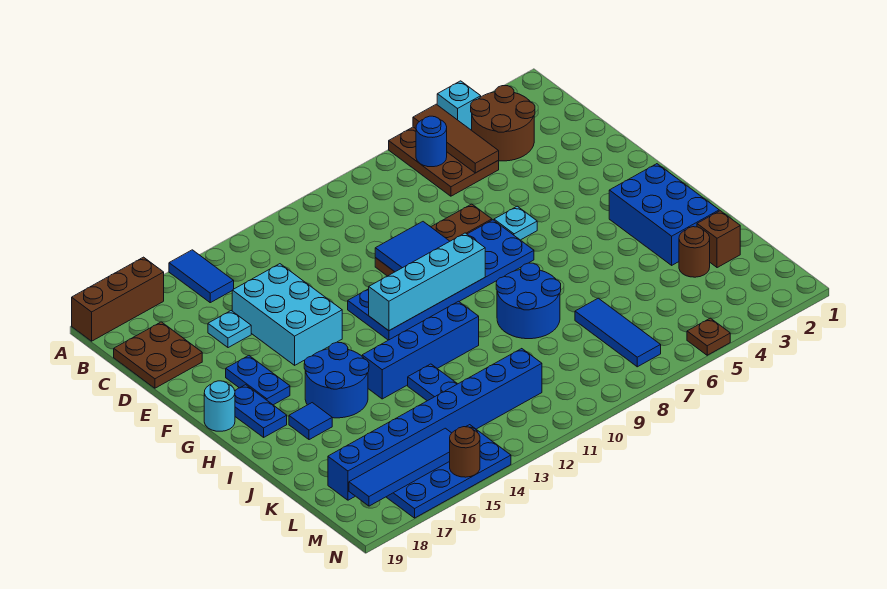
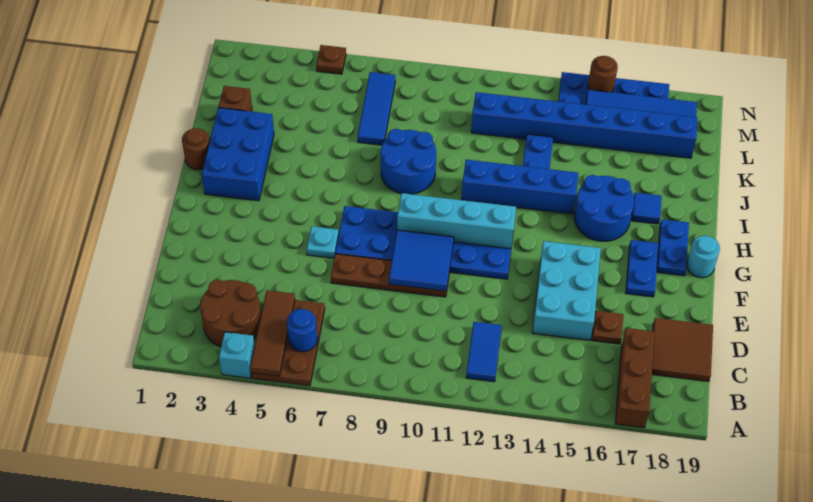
blue 1x2 tile [169,250,234,303] -> blue 1x2 tile moved to [466,322,502,382]
brown 1x3 brick [72,257,164,341] -> brown 1x3 brick turned to [615,328,655,428]
brown 2x2 plate [114,322,202,388] -> brown 2x2 tile [652,318,713,381]
cyan 1x1 plate [208,311,251,348] -> brown 1x1 plate [592,311,624,344]
brown 1x1 round brick [679,227,710,277] -> brown 1x1 round brick moved to [182,128,210,170]

